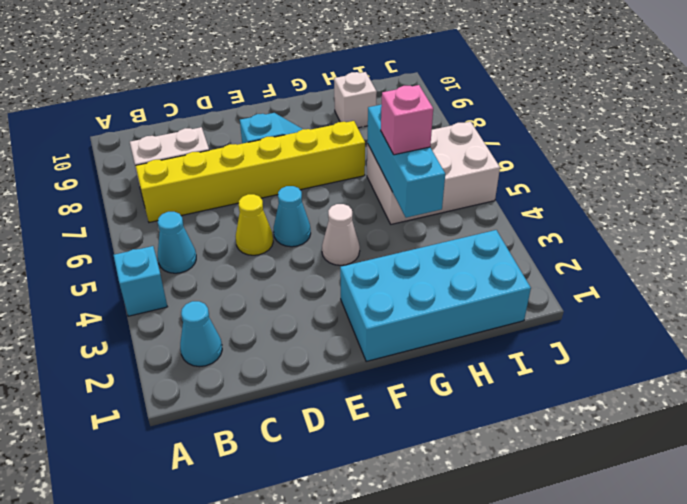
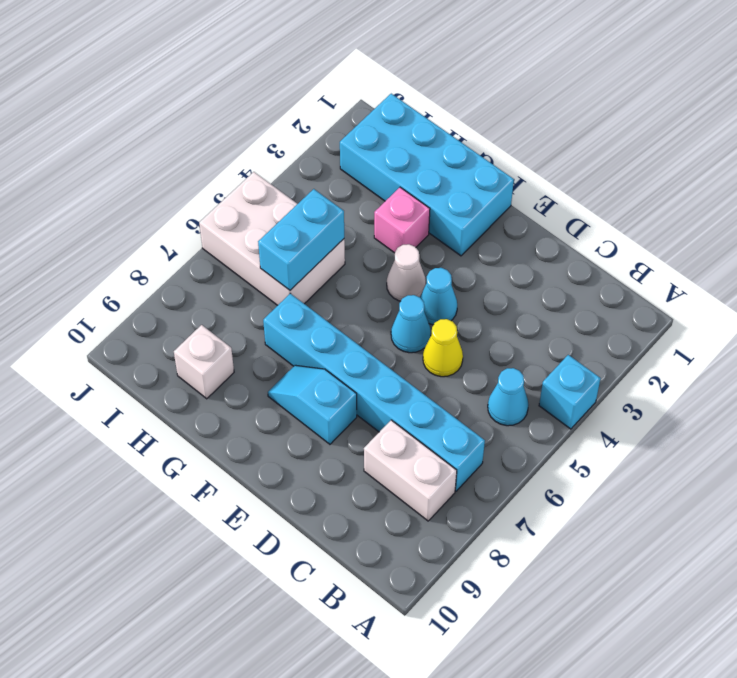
cyan 1x1 cone [180,301,222,367] -> cyan 1x1 cone moved to [420,268,457,325]
yellow 1x6 brick [136,121,365,222] -> cyan 1x6 brick [263,293,485,491]
cyan 1x3 brick [367,105,445,218] -> cyan 1x2 brick [258,189,344,290]
pink 1x1 brick [381,85,433,155] -> pink 1x1 brick moved to [374,187,430,253]

